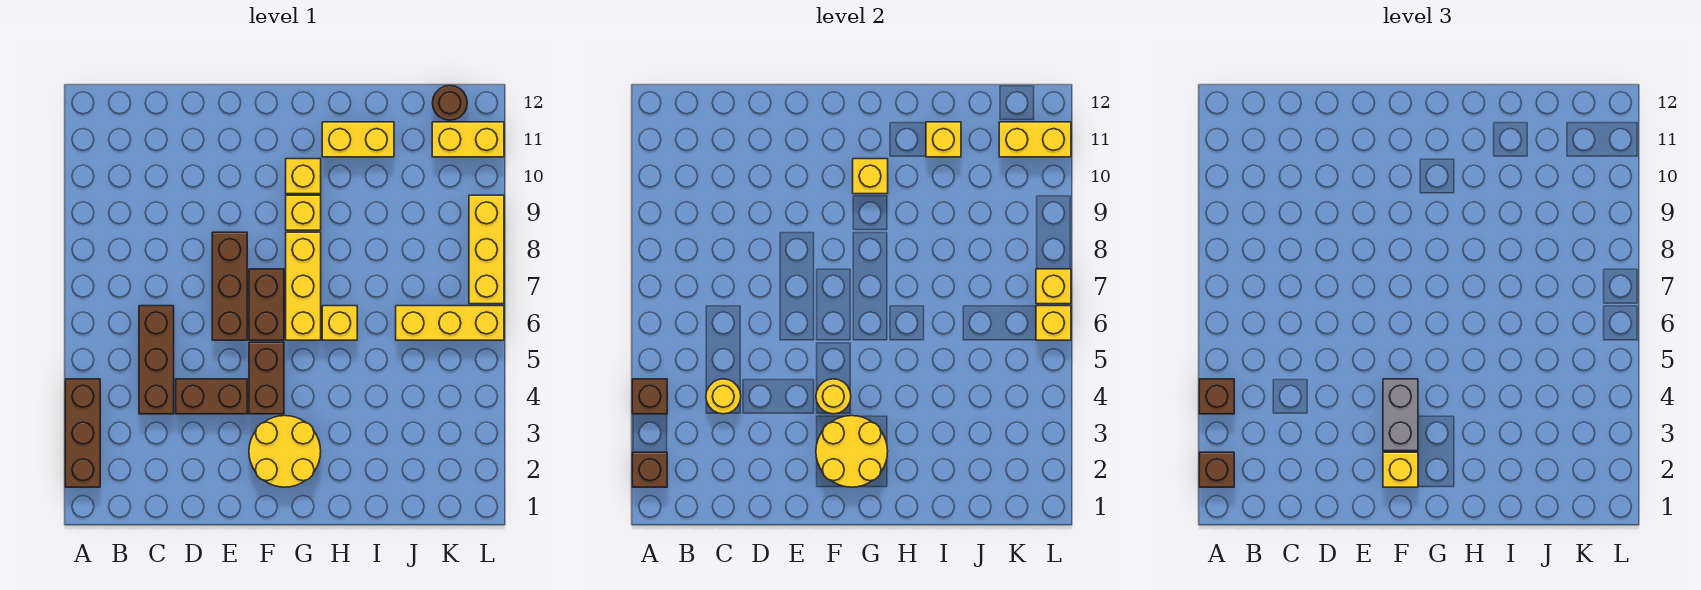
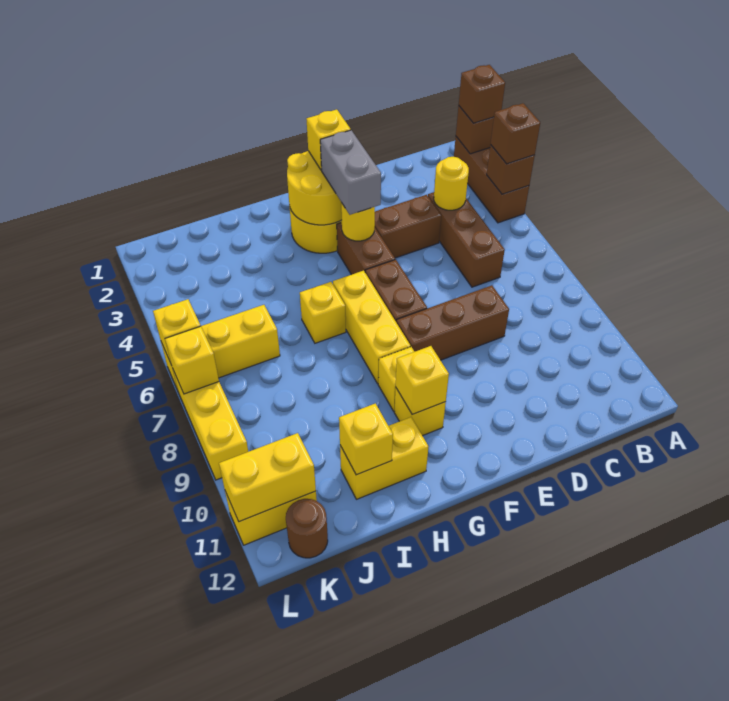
brown 1x3 brick [212,232,247,340] -> brown 1x3 brick turned to [396,285,509,360]

